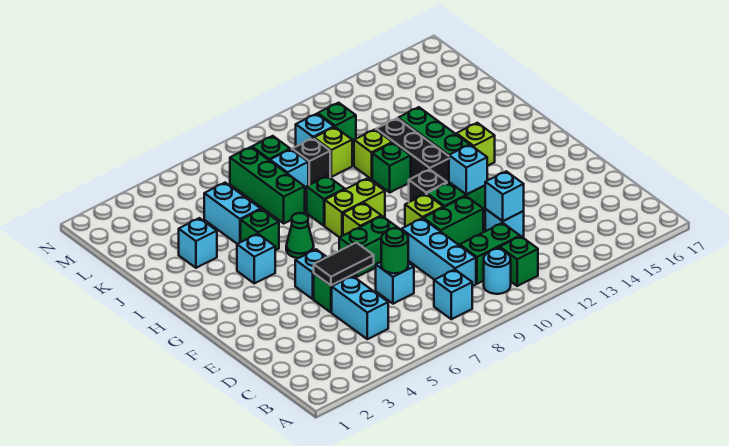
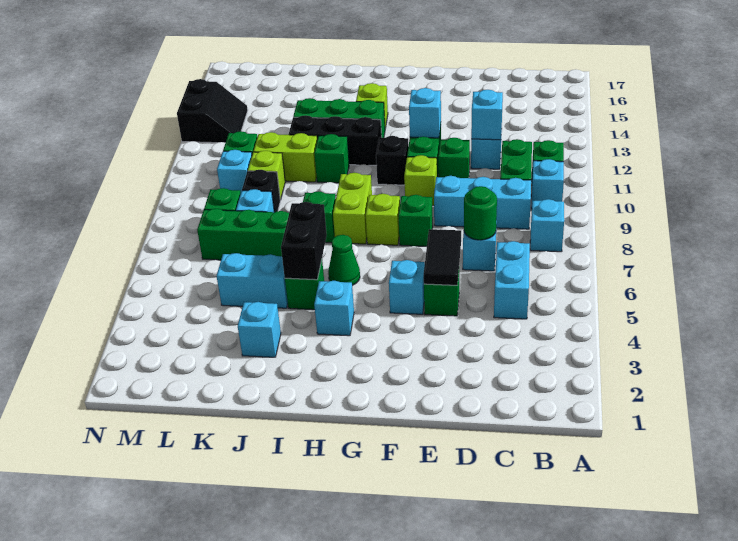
cyan 1x1 round brick [484,249,511,294] -> cyan 1x1 brick [531,159,564,209]
cyan 1x2 brick [332,276,388,339] -> cyan 1x2 brick turned to [494,241,530,319]
green 1x2 brick [423,196,483,245] -> green 1x1 brick [438,138,470,178]
green 1x2 brick [339,216,399,277] -> green 1x1 brick [399,195,433,246]
none -> black 1x2 brick [281,202,327,280]
lime 1x1 brick [354,130,392,179] -> lime 1x2 brick [253,132,317,182]
none -> black 2x2 slope [177,79,248,143]

